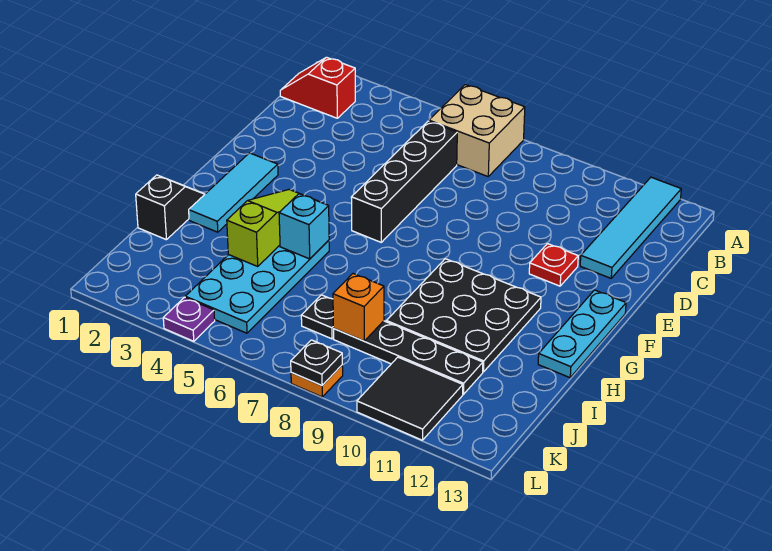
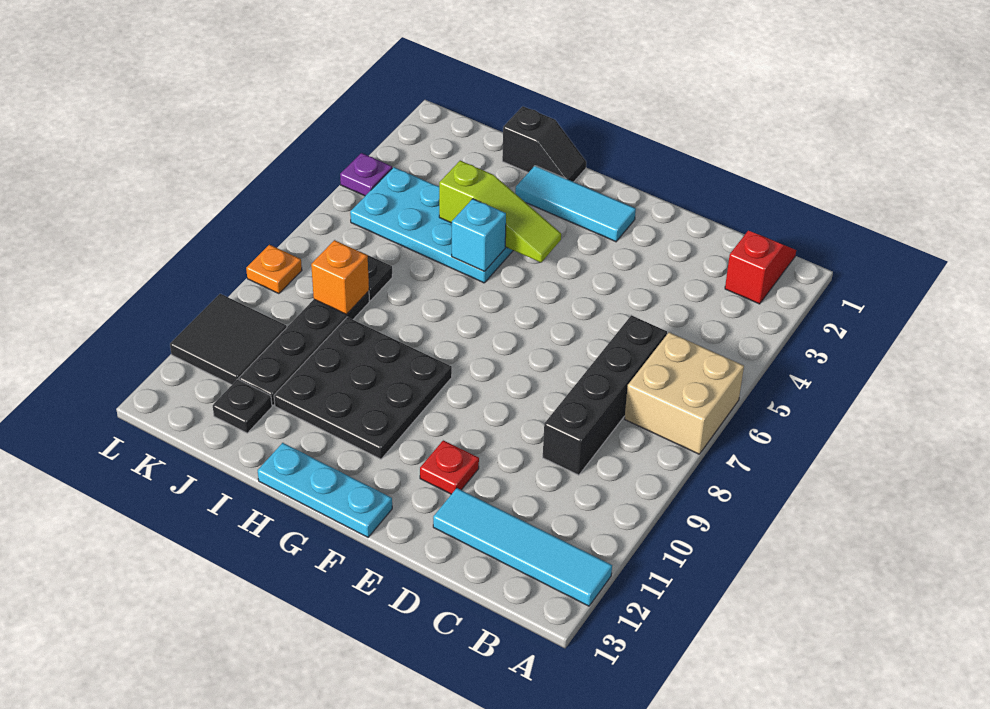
black 1x4 brick [351,121,457,242] -> black 1x4 brick turned to [543,315,667,475]
black 1x1 plate [291,340,342,385] -> black 1x1 plate moved to [213,379,272,433]

